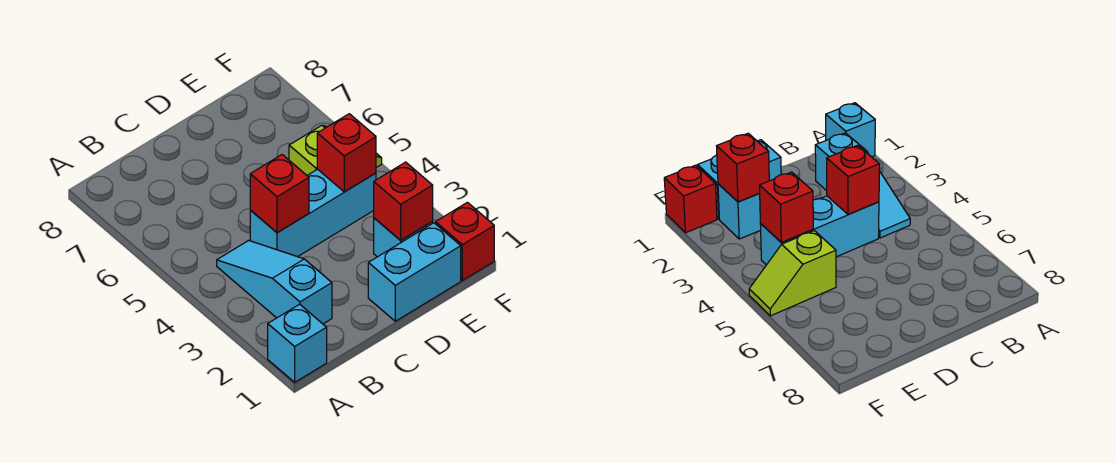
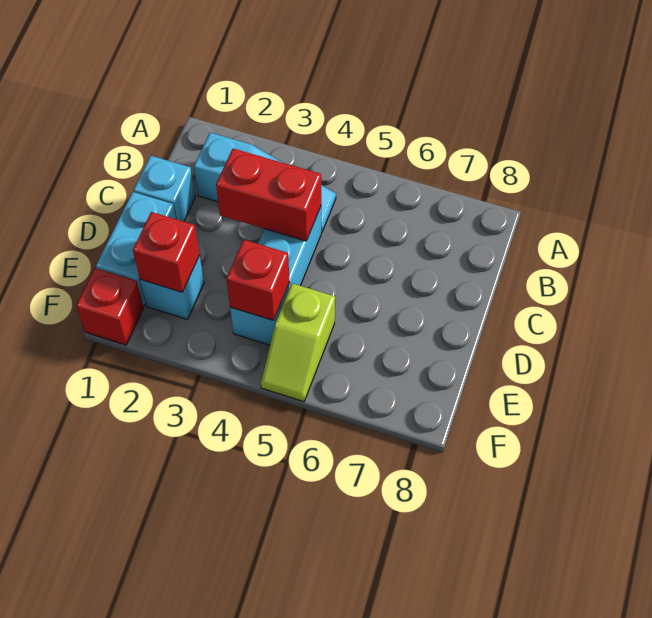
cyan 1x1 brick [268,304,327,382] -> cyan 1x1 brick moved to [133,156,195,221]
red 1x1 brick [250,155,309,233] -> red 1x2 brick [216,149,321,241]

